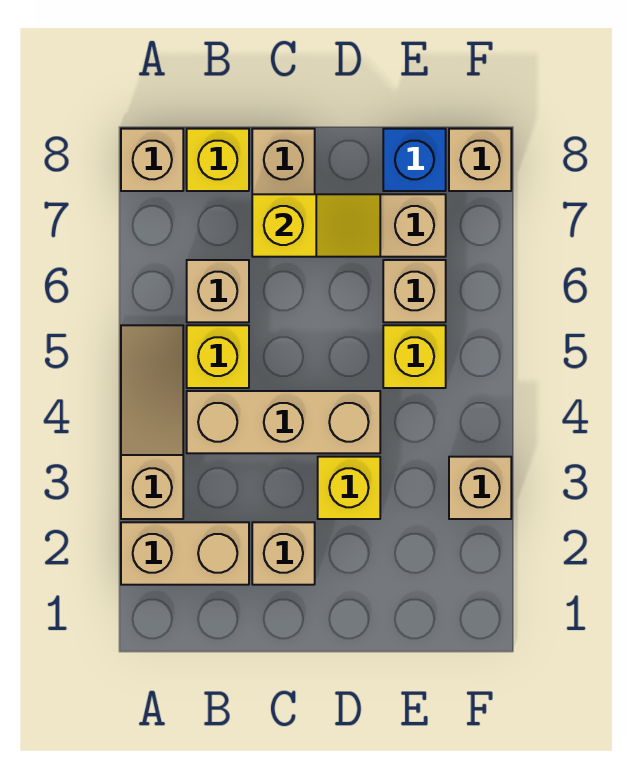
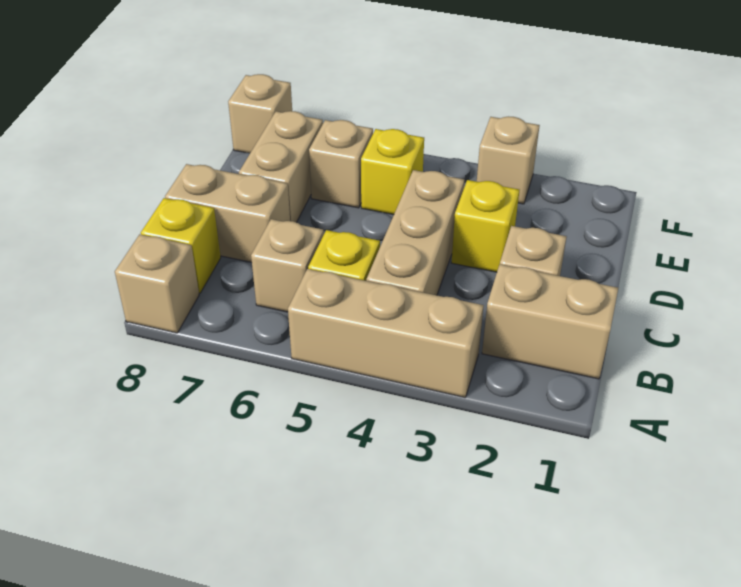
tan 1x2 brick [121,522,249,585] -> tan 1x2 brick turned to [482,264,618,379]
tan 1x3 slope [121,325,183,519] -> tan 1x3 brick [288,269,484,397]
yellow 1x2 slope [252,194,380,257] -> none
blue 1x1 brick [383,129,446,191] -> none

